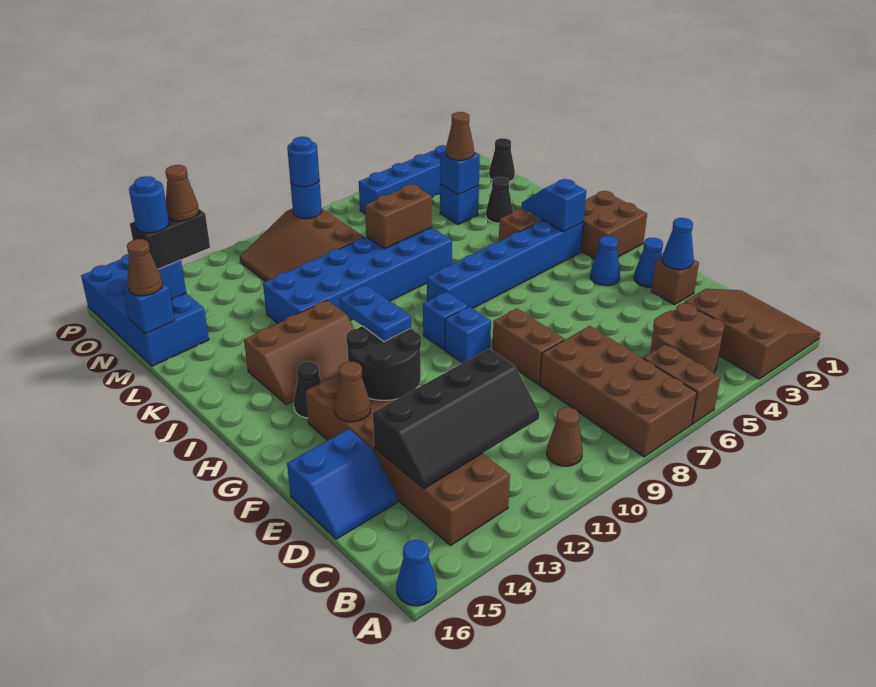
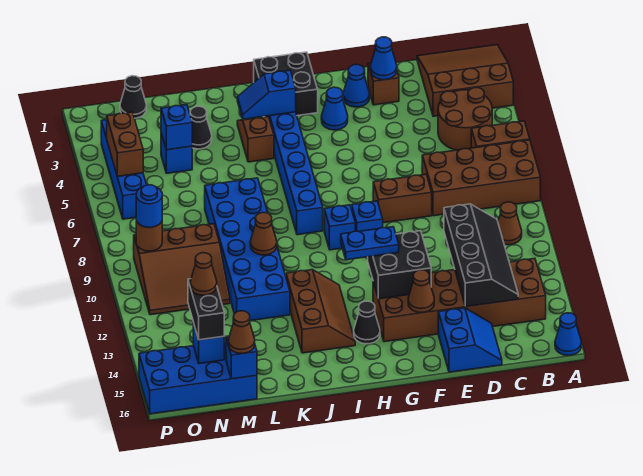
black 2x2 round brick [346,326,421,400] -> black 2x2 brick [368,231,431,299]
brown 2x2 brick [581,191,647,259] -> black 2x2 brick [254,52,318,117]
brown 1x2 brick [365,184,432,249] -> brown 1x2 brick moved to [107,112,143,176]
brown 1x1 cone [446,112,474,160] -> brown 1x1 cone moved to [250,212,277,255]
blue 1x1 round brick [129,176,169,233] -> none
blue 1x1 round brick [290,180,322,219] -> brown 1x1 round brick [136,221,162,251]

